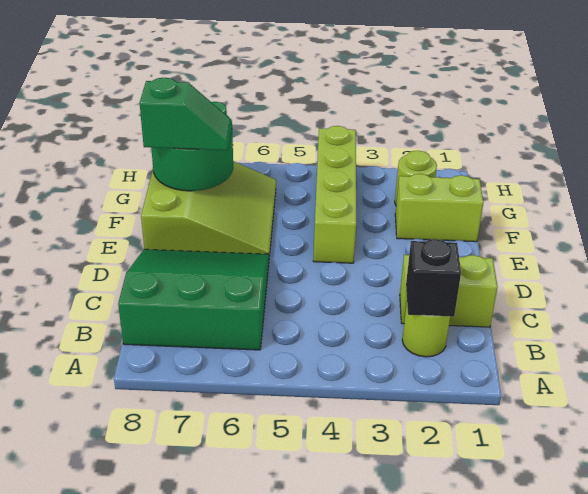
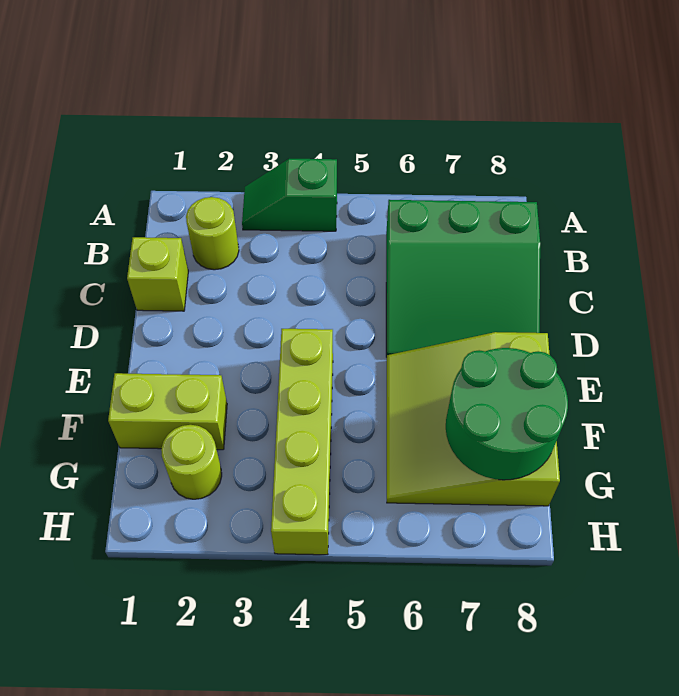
black 1x1 brick [406,239,461,317] -> none
lime 1x2 brick [400,255,498,327] -> lime 1x1 brick [127,237,188,311]
green 1x2 slope [140,78,232,150] -> green 1x2 slope moved to [242,159,337,231]

